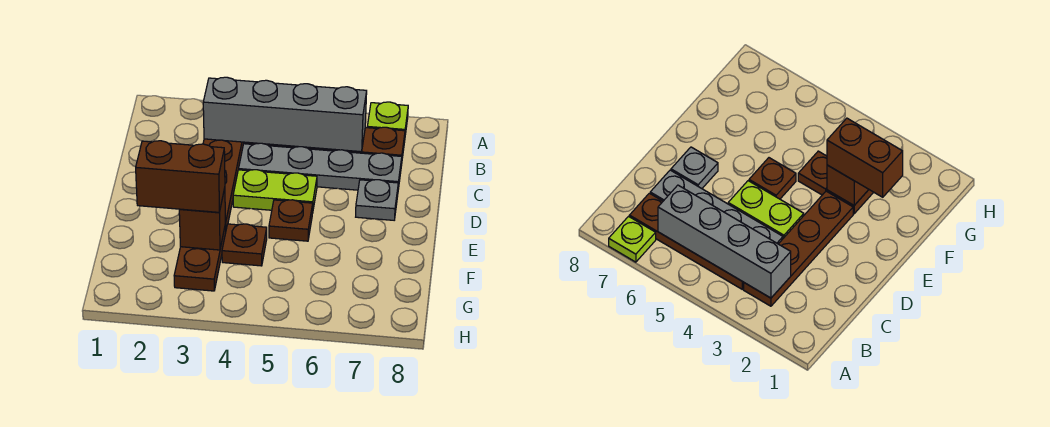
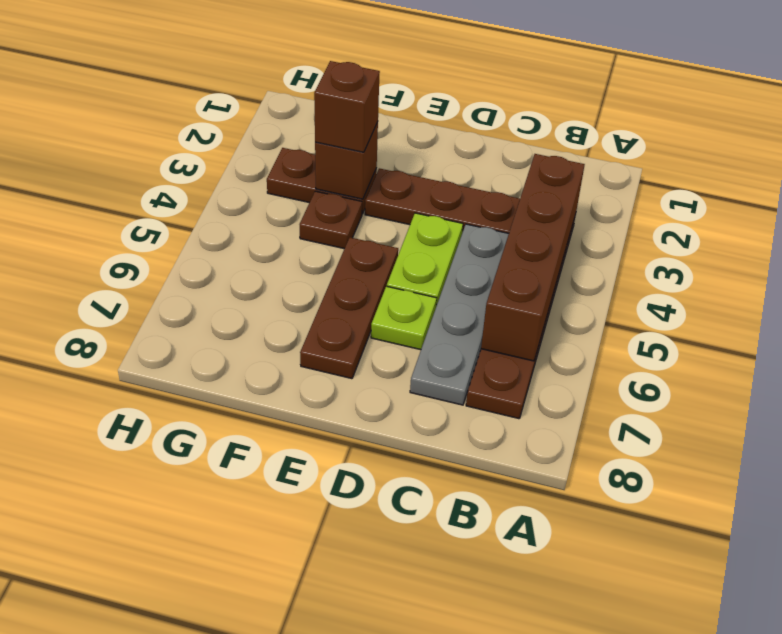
lime 1x1 plate [367,102,408,135] -> lime 1x1 plate moved to [371,286,437,350]
grey 1x4 brick [203,77,367,152] -> brown 1x4 brick [481,154,585,361]
grey 1x1 plate [356,180,398,220] -> none
brown 1x1 plate [269,200,313,241] -> brown 1x3 plate [300,237,398,379]
brown 1x2 brick [136,141,225,212] -> brown 1x1 brick [314,61,380,152]

